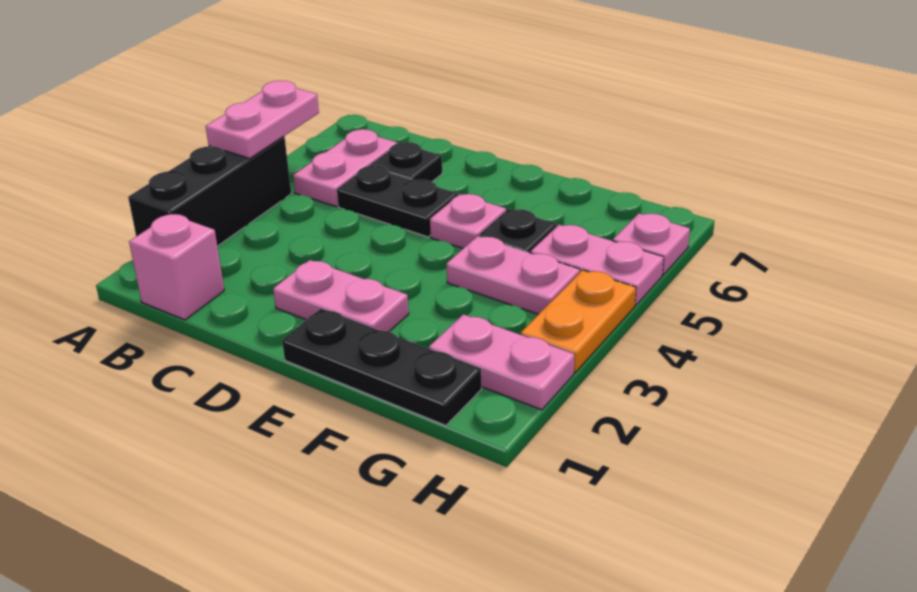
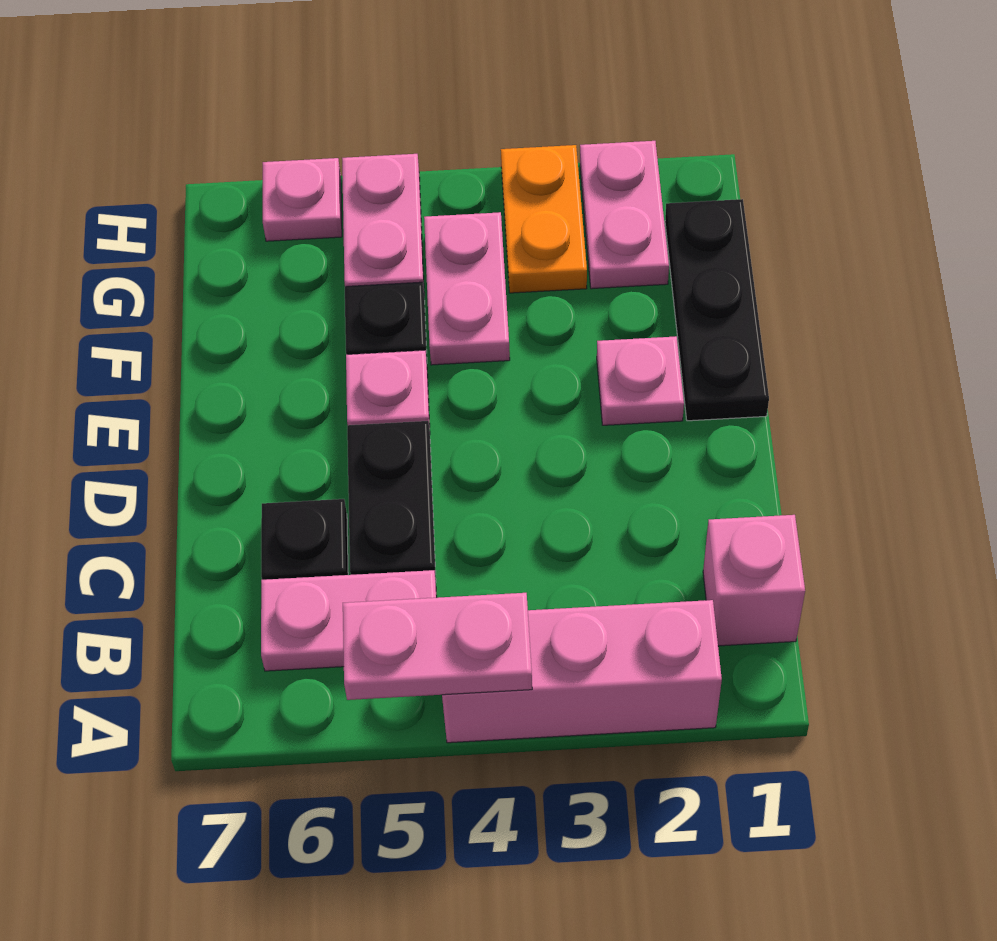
black 1x3 brick [128,137,291,246] -> pink 1x3 brick [442,600,722,743]
pink 1x2 plate [273,260,409,332] -> pink 1x1 plate [597,336,684,425]
orange 1x2 plate [521,270,636,373] -> orange 1x2 plate turned to [501,145,587,293]

